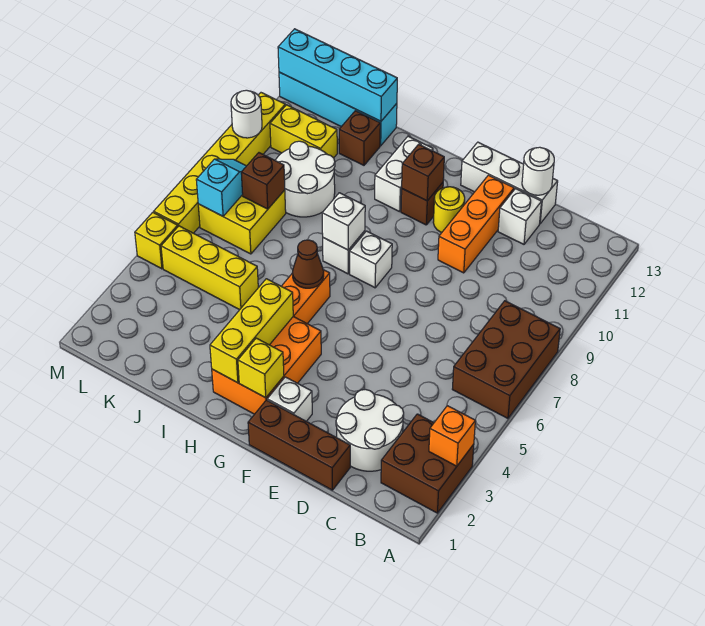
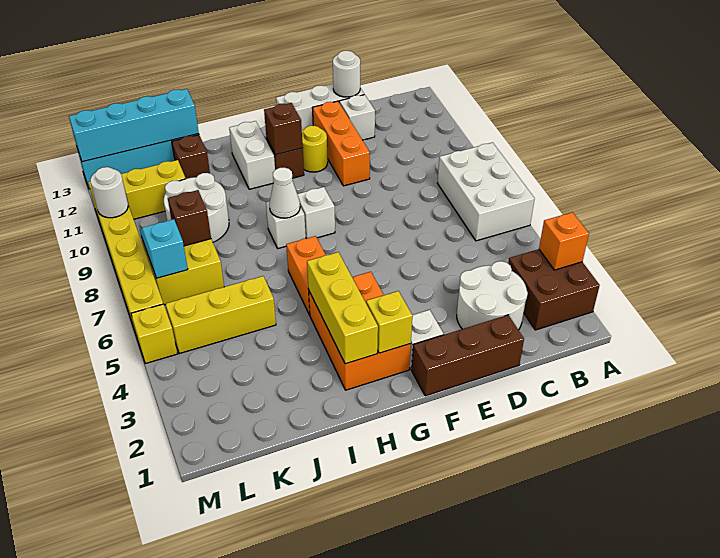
brown 2x3 brick [452,301,560,418] -> white 2x3 brick [437,143,535,241]
brown 1x1 cone [292,240,324,288] -> none
white 1x1 brick [322,193,365,250] -> white 1x1 cone [269,167,300,218]

